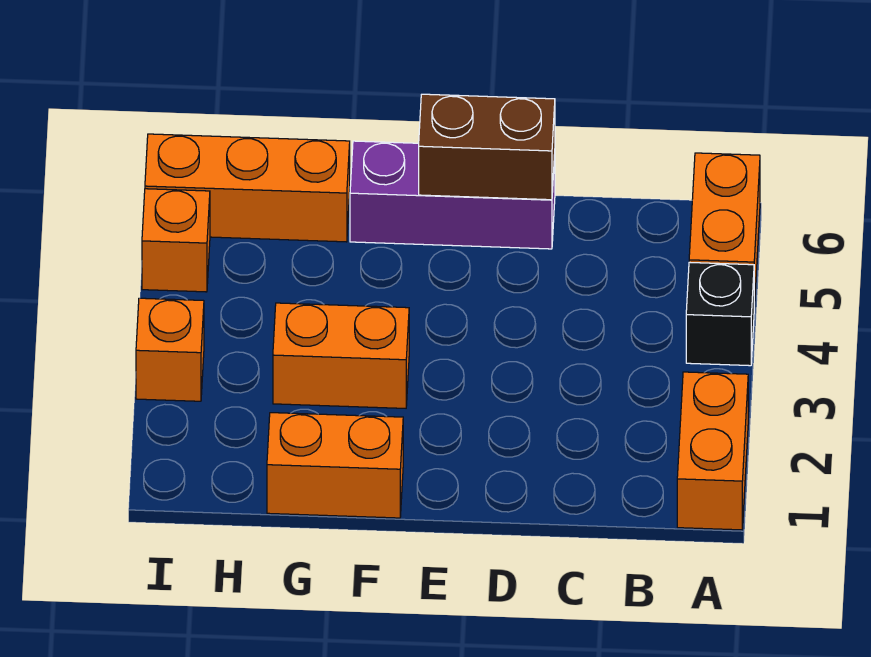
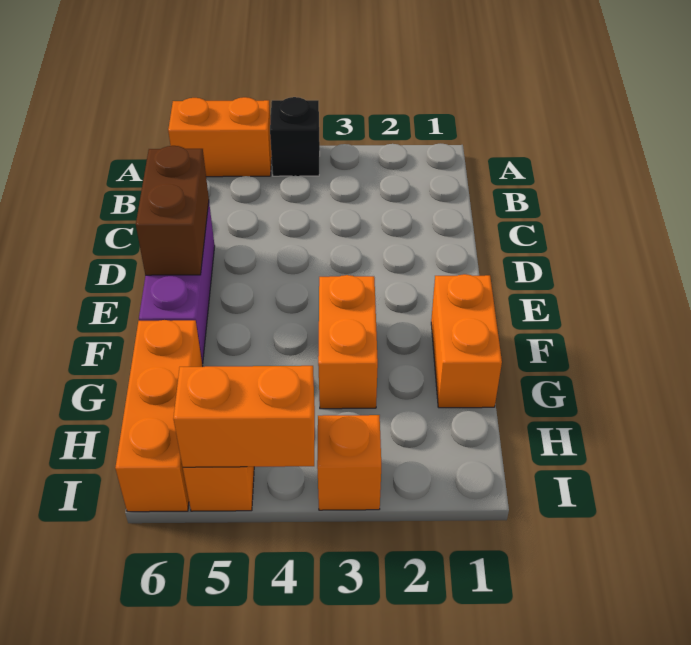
orange 1x2 brick [677,372,748,530] -> orange 1x2 brick moved to [173,366,315,467]

